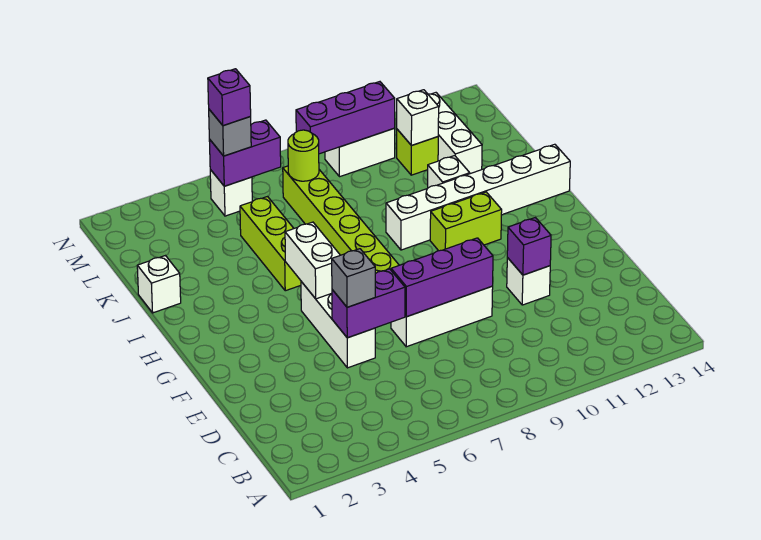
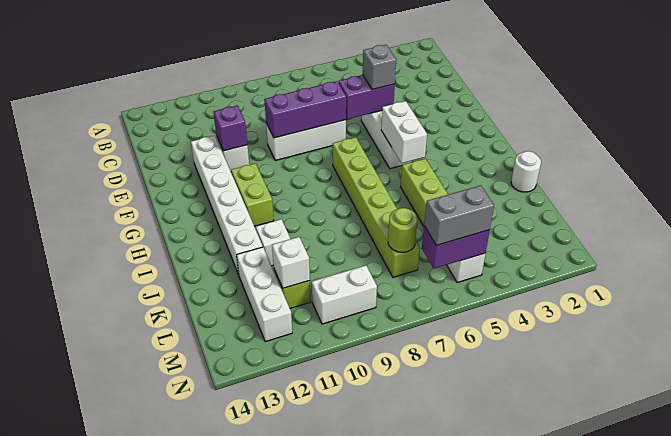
lime 1x2 brick [430,192,502,251] -> lime 1x2 brick turned to [231,163,274,226]
white 1x6 brick [386,144,570,250] -> white 1x6 brick turned to [191,135,263,275]
white 1x1 brick [137,256,181,313] -> white 1x1 round brick [511,151,541,192]
grey 1x1 brick [209,110,251,156] -> grey 1x2 brick [424,185,494,245]
purple 1x1 brick [208,69,251,126] -> none
purple 1x3 brick [296,82,395,154] -> none

